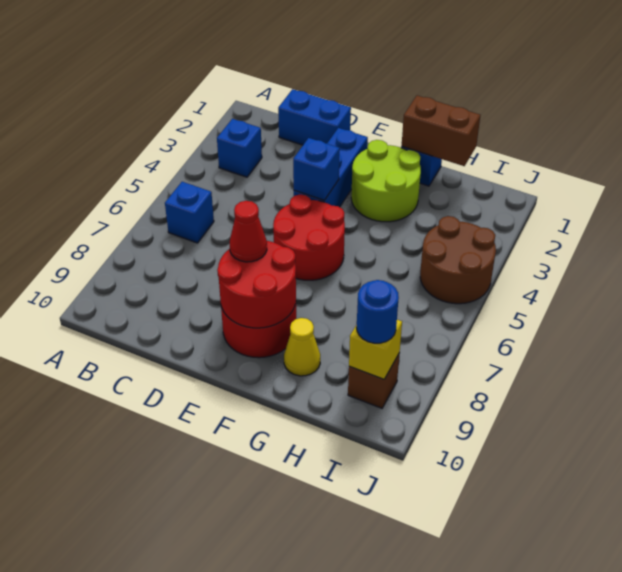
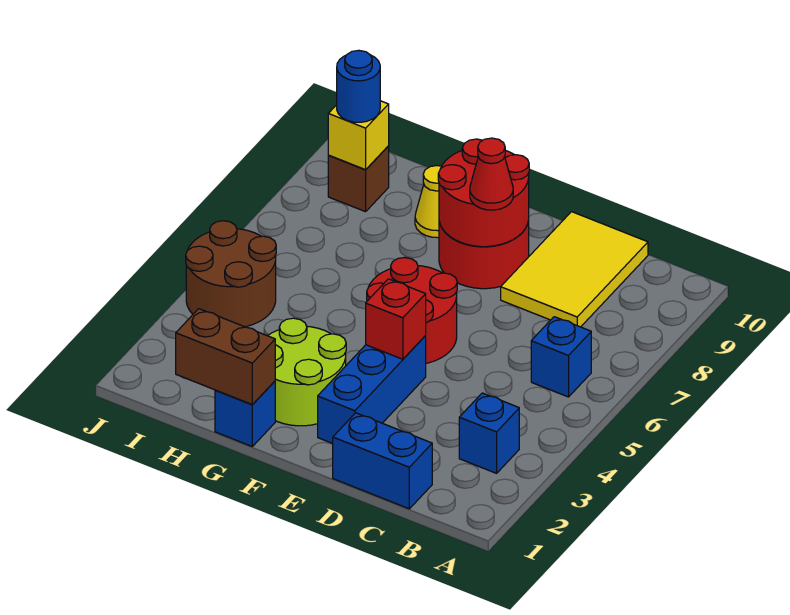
none -> yellow 2x3 tile [501,212,648,327]
blue 1x1 brick [293,138,340,200] -> red 1x1 brick [366,279,426,359]

